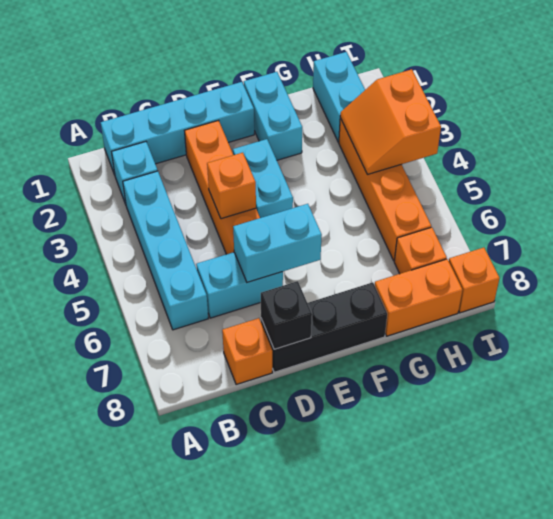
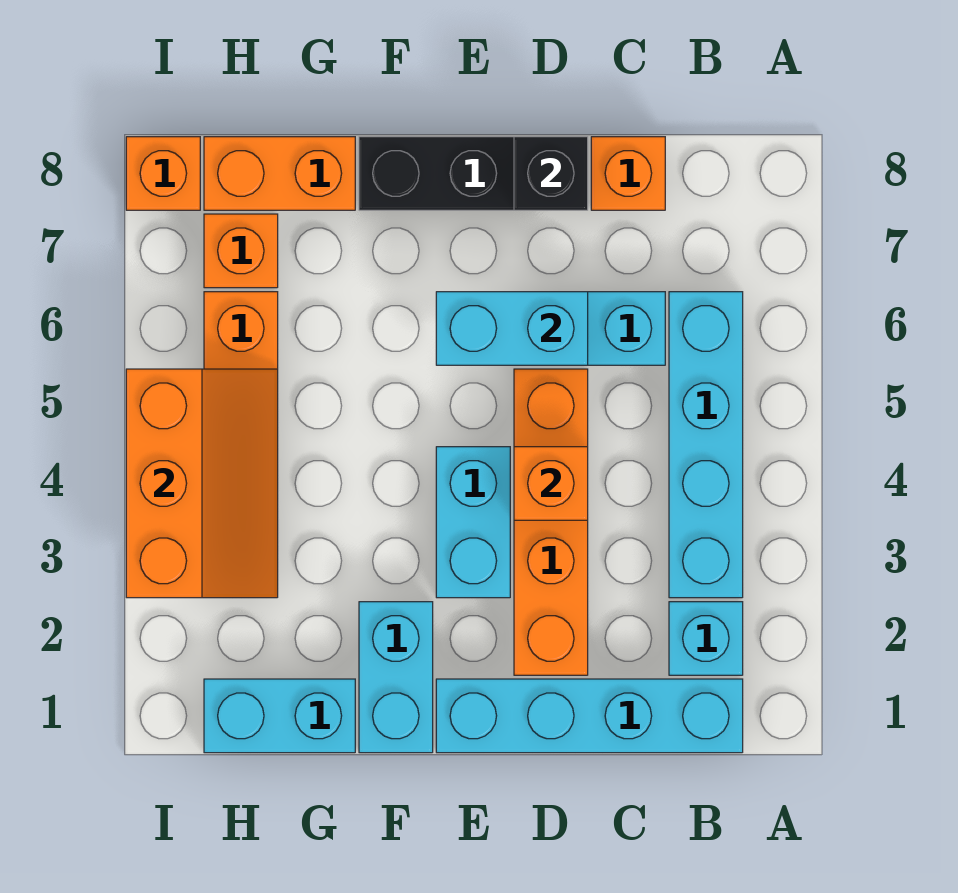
cyan 1x2 brick [313,52,365,142] -> cyan 1x2 brick turned to [204,679,355,753]
orange 2x2 slope [340,69,441,174] -> orange 2x3 slope [126,369,278,598]

